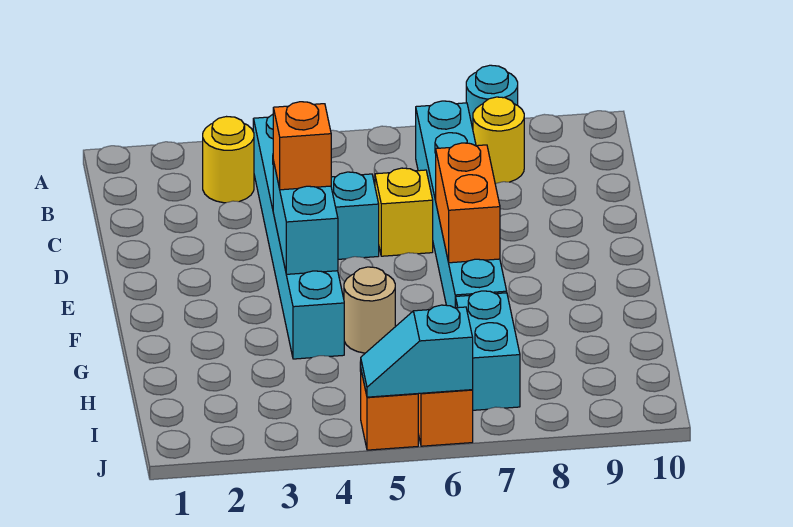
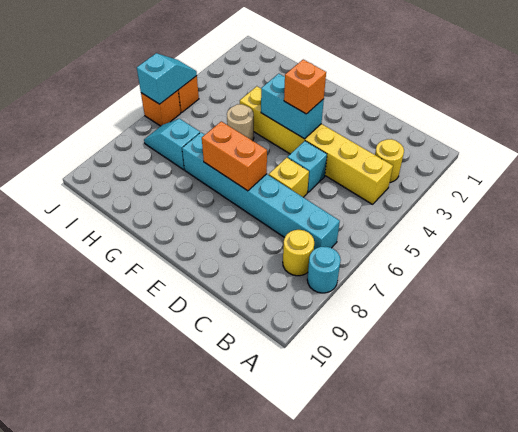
cyan 1x6 brick [253,114,344,359] -> yellow 1x6 brick [240,86,393,204]
cyan 1x2 brick [456,291,520,410] -> cyan 1x2 slope [144,119,200,170]

